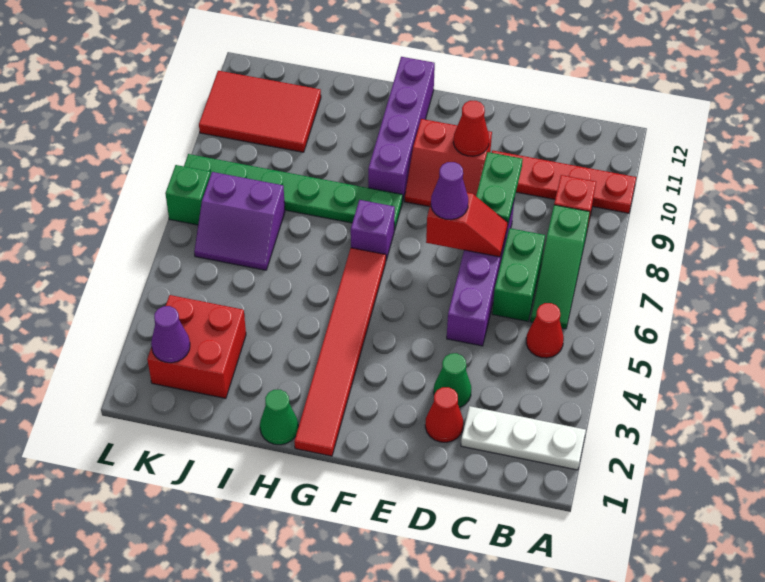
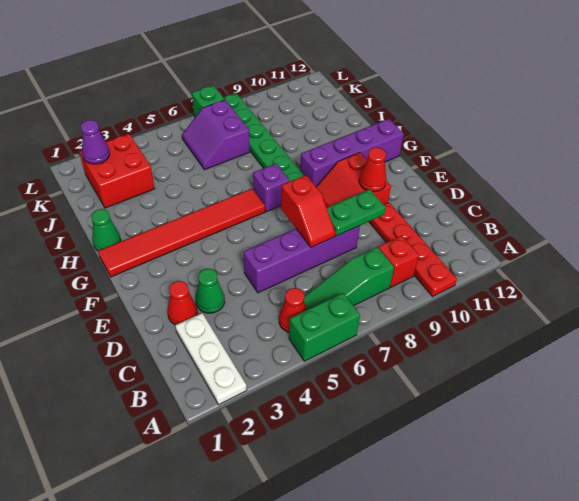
green 1x2 brick [492,228,545,321] -> green 1x2 brick moved to [289,293,360,361]
purple 1x1 cone [431,162,468,220] -> none
red 2x3 tile [199,71,321,152] -> none

